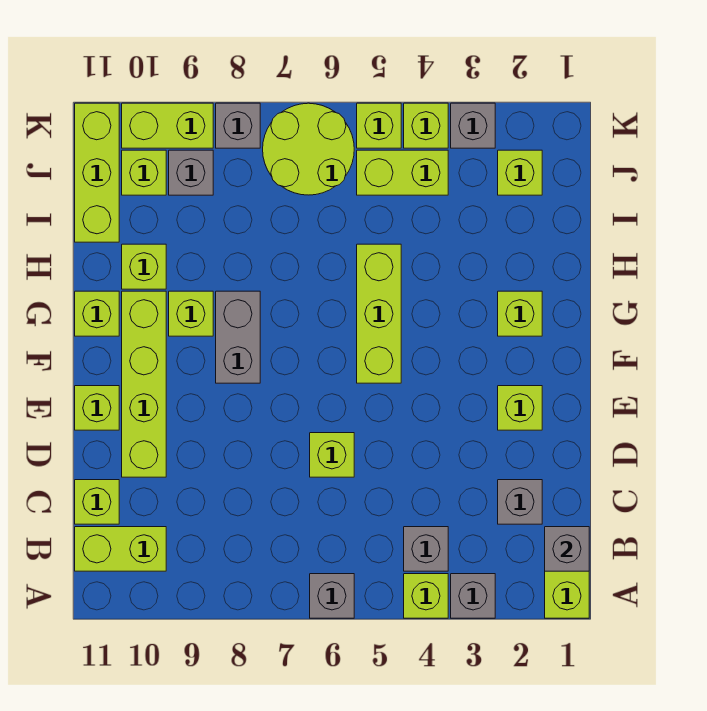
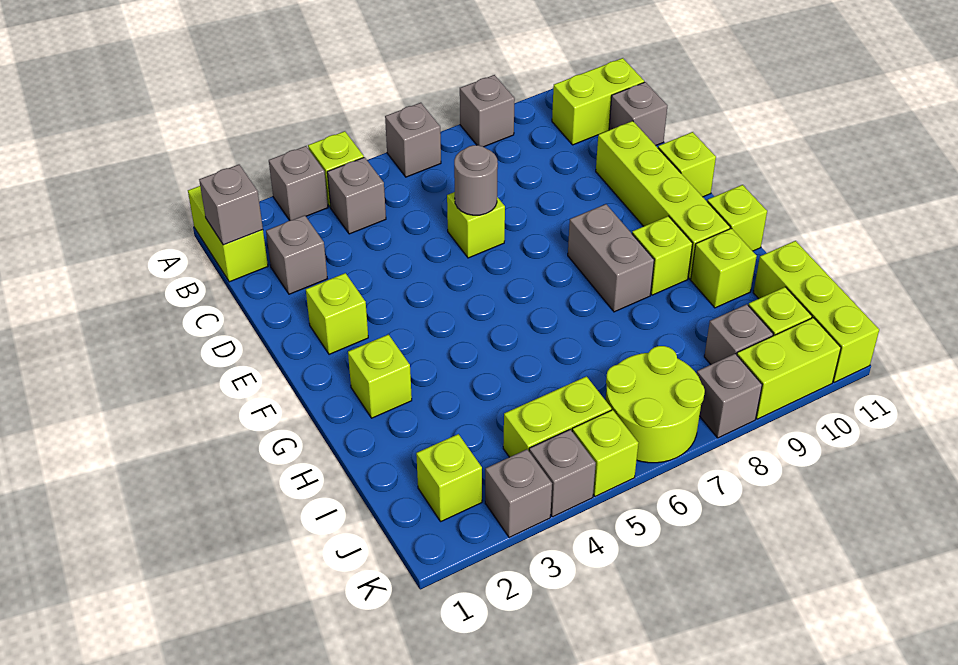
none -> grey 1x1 brick [460,75,515,147]
lime 1x1 brick [75,480,119,524] -> grey 1x1 brick [609,82,667,145]
none -> grey 1x1 round brick [454,145,498,215]
lime 1x3 brick [357,244,401,383] -> none
lime 1x1 brick [404,103,448,148] -> grey 1x1 brick [529,429,596,517]

